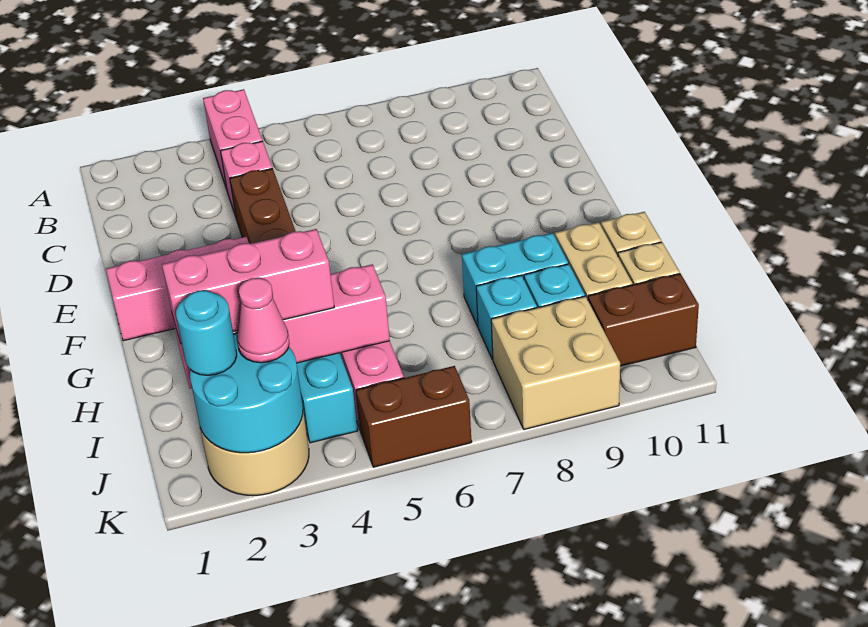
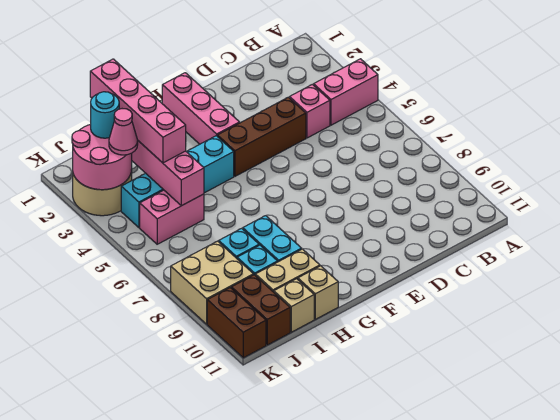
pink 1x3 brick [162,229,334,344] -> pink 1x4 brick [90,59,186,163]
cyan 2x2 round brick [190,333,303,453] -> pink 2x2 round brick [72,124,132,190]
brown 1x2 brick [356,366,472,467] -> brown 1x2 brick moved to [207,288,266,358]

